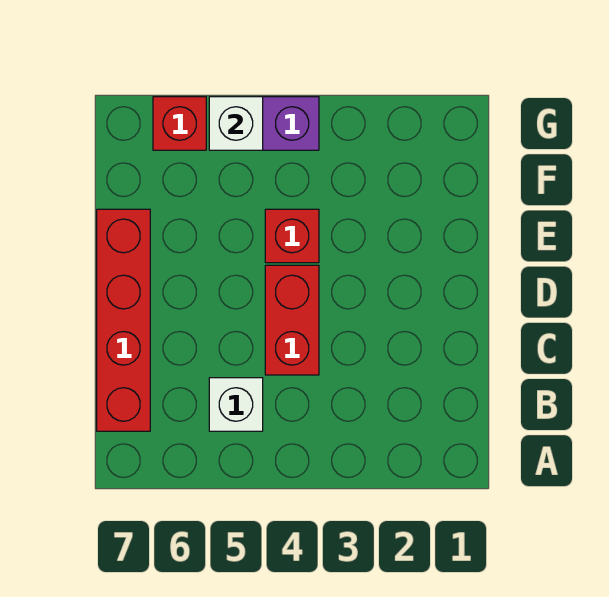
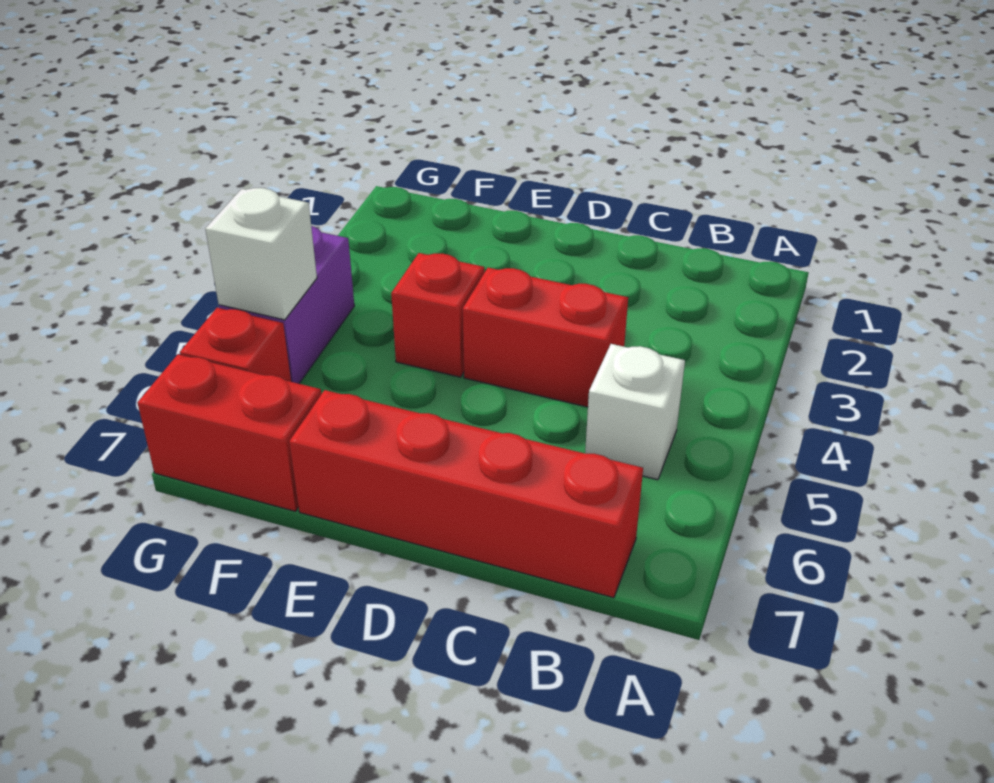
none -> red 1x2 brick [138,354,321,511]

